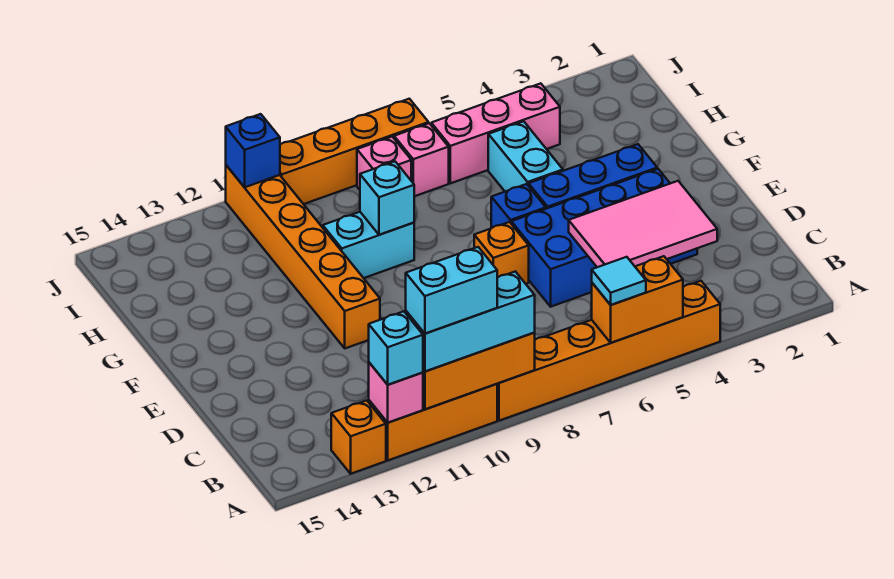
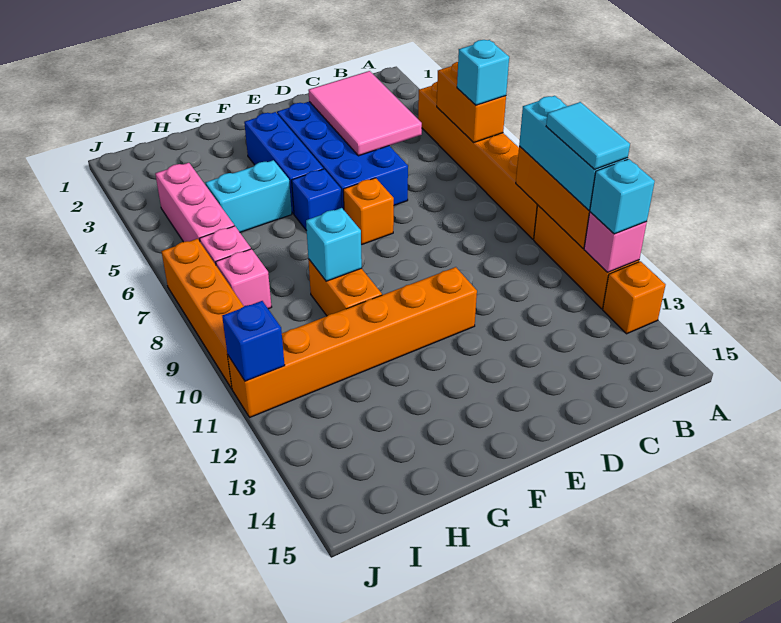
cyan 1x1 tile [592,257,646,305] -> cyan 1x1 brick [457,40,509,105]
cyan 1x2 brick [406,247,497,334] -> cyan 1x2 tile [546,102,630,169]
cyan 1x2 brick [323,212,414,278] -> orange 1x2 brick [308,259,382,316]

